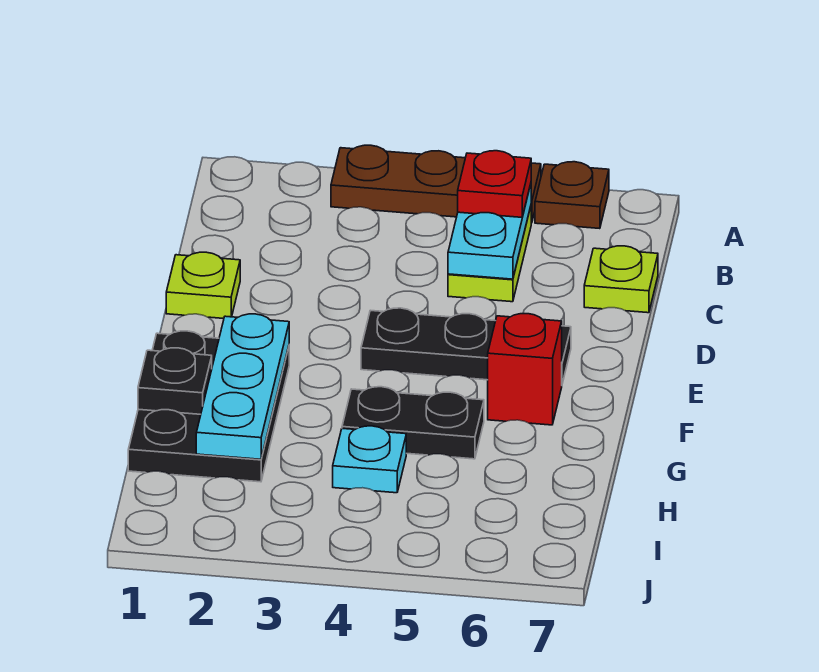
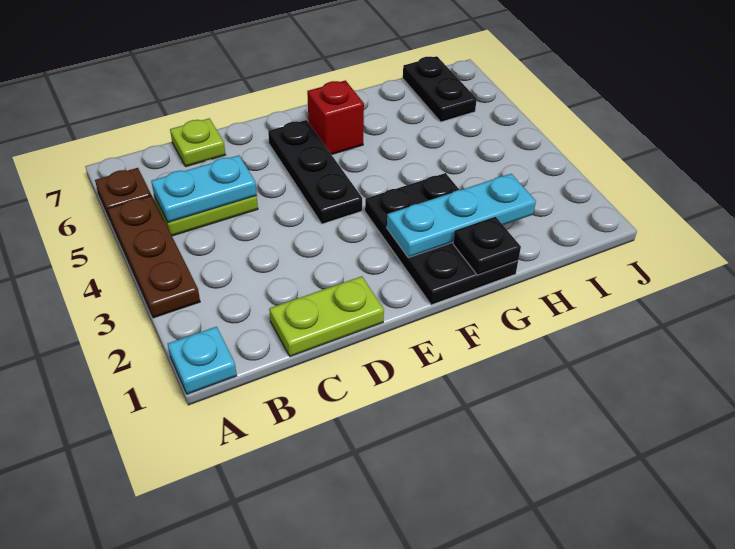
red 1x1 plate [458,151,531,217] -> none
lime 1x1 plate [166,252,240,318] -> lime 1x2 plate [269,276,384,357]
black 2x3 plate [128,331,289,482] -> black 2x3 plate turned to [365,173,518,305]
black 1x2 plate [342,387,484,459] -> black 1x2 plate moved to [403,56,477,122]
cyan 1x1 plate [333,426,406,493] -> cyan 1x1 plate moved to [168,327,237,394]

